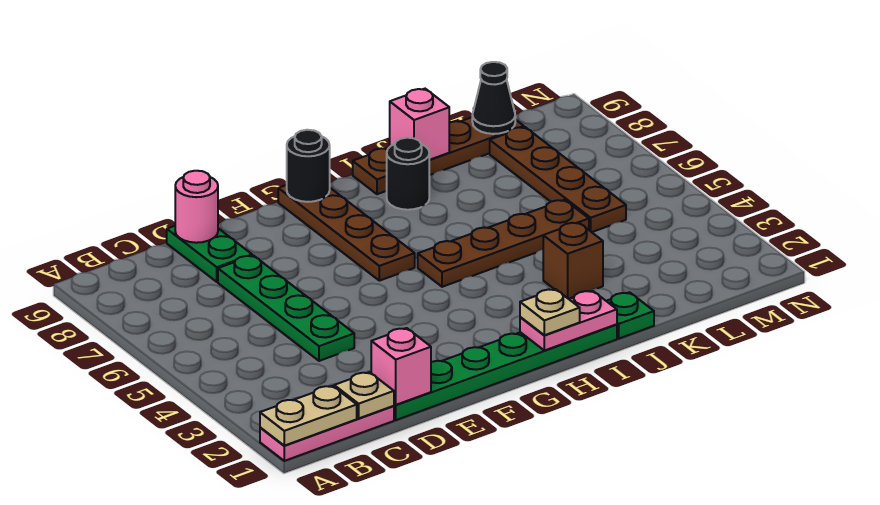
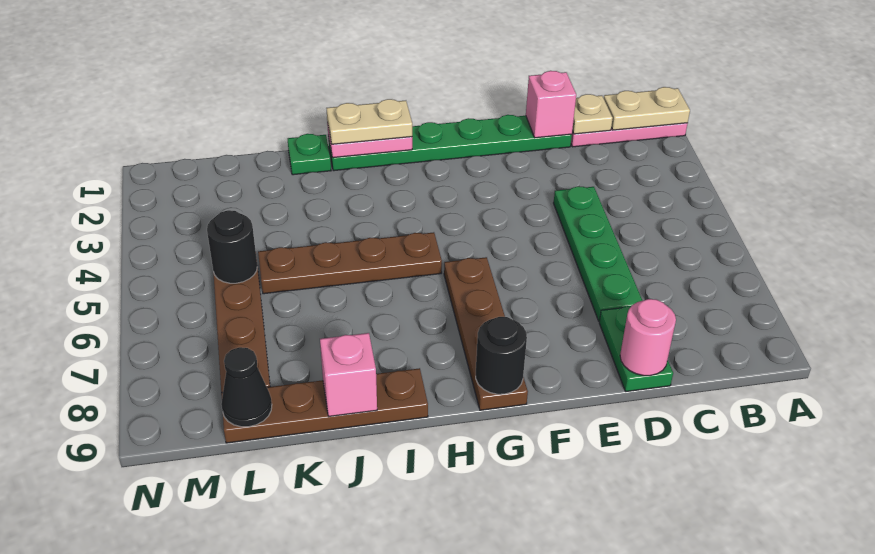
tan 1x1 plate [520,289,580,335] -> tan 1x2 plate [327,99,412,144]
black 1x1 round brick [387,138,429,210] -> black 1x1 round brick moved to [207,210,257,283]
brown 1x1 brick [543,222,603,299] -> none

